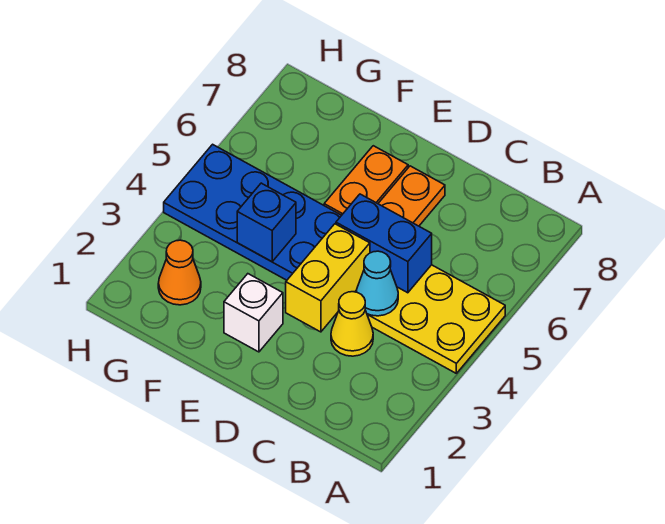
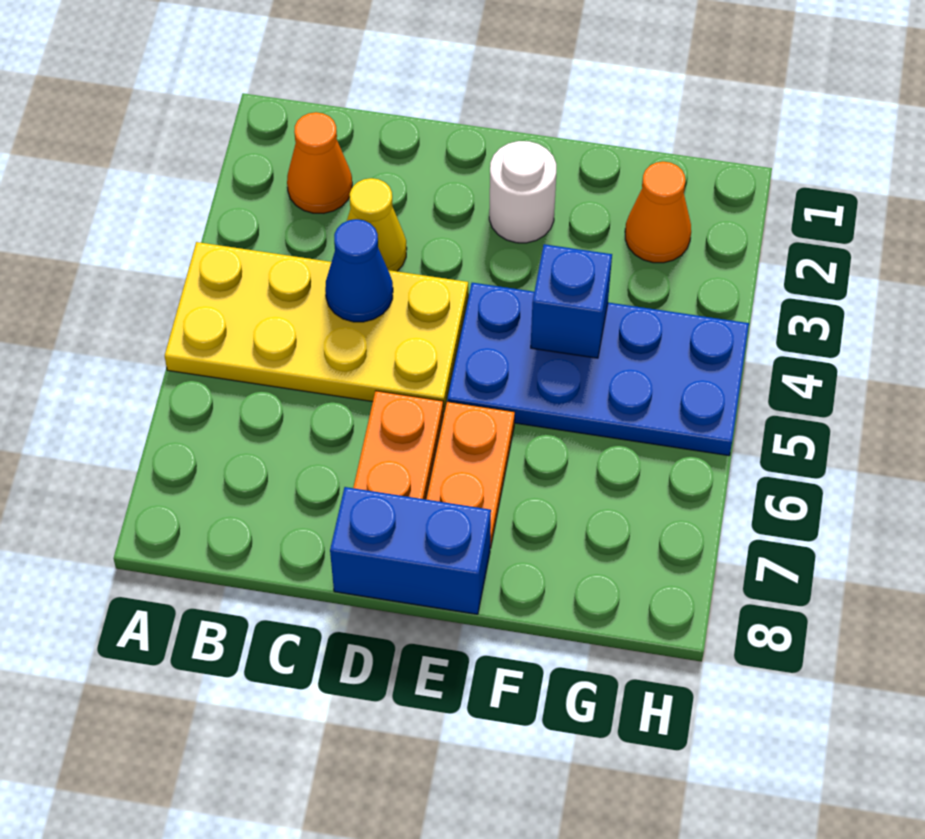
none -> orange 1x1 cone [287,112,352,213]
cyan 1x1 cone [356,251,398,316] -> blue 1x1 cone [325,219,393,322]
blue 1x2 brick [336,194,432,293] -> blue 1x2 brick moved to [330,487,491,614]
yellow 1x2 brick [286,224,370,332] -> none
white 1x1 brick [224,274,283,352] -> white 1x1 round brick [489,141,556,243]

